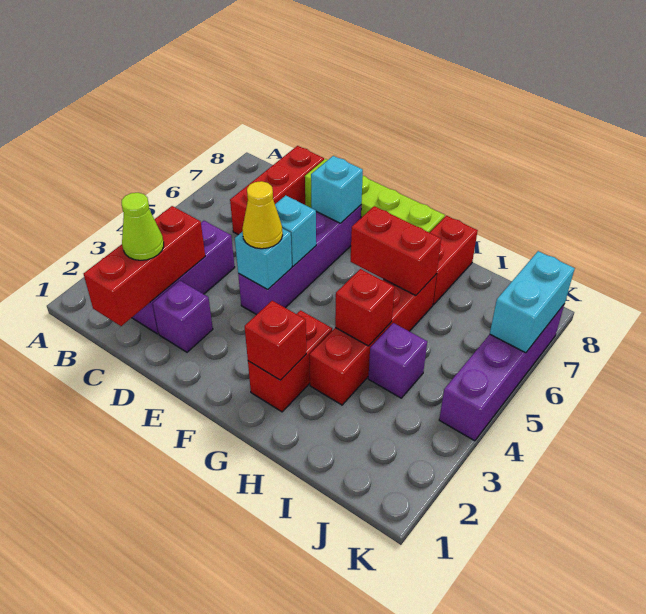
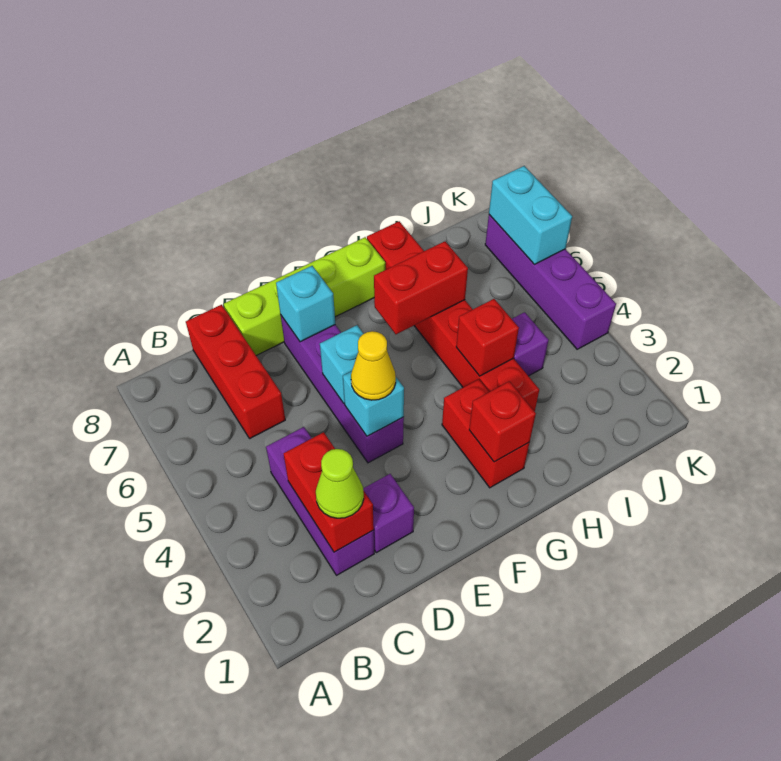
red 1x3 brick [84,206,205,326] -> red 1x2 brick [284,432,374,552]

